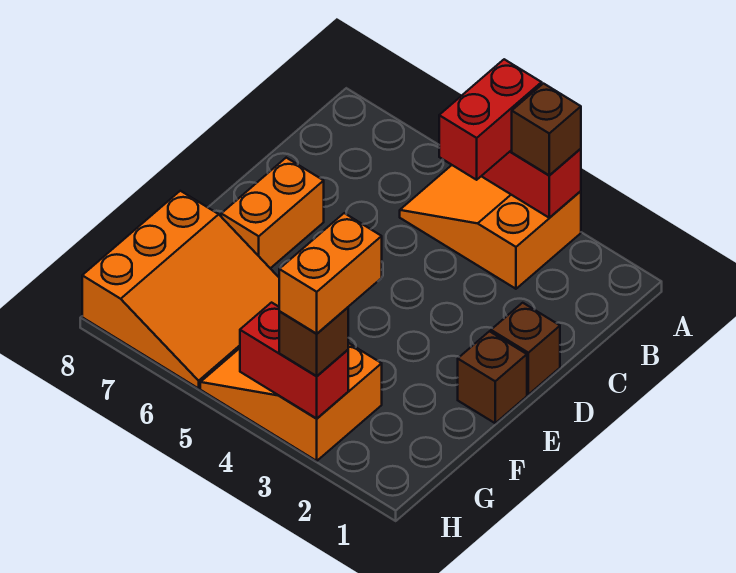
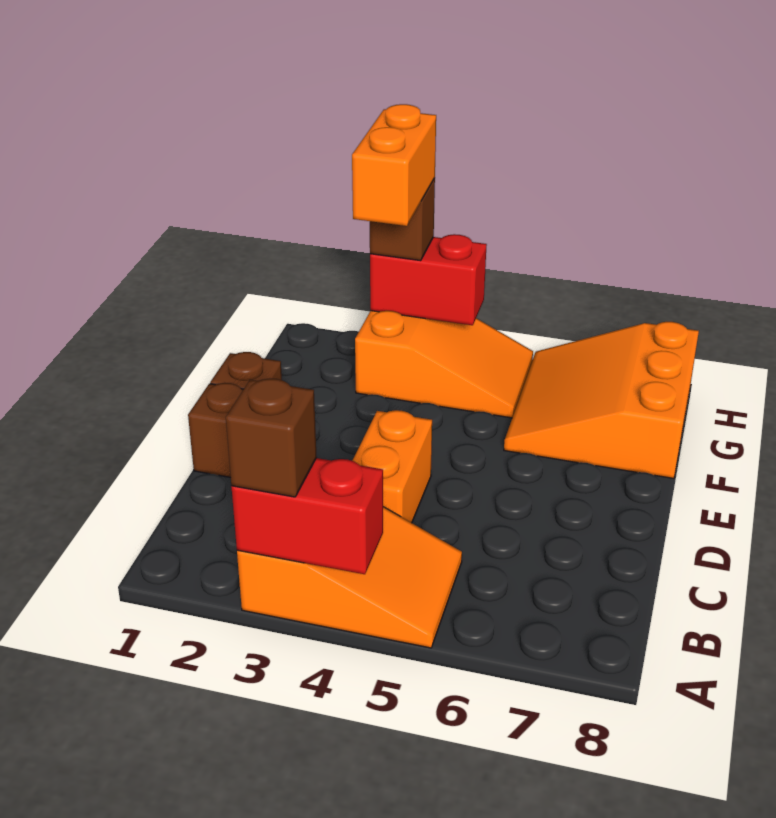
red 1x2 brick [439,59,542,180] -> none
orange 1x2 brick [221,158,324,268] -> orange 1x2 brick moved to [352,410,432,523]

